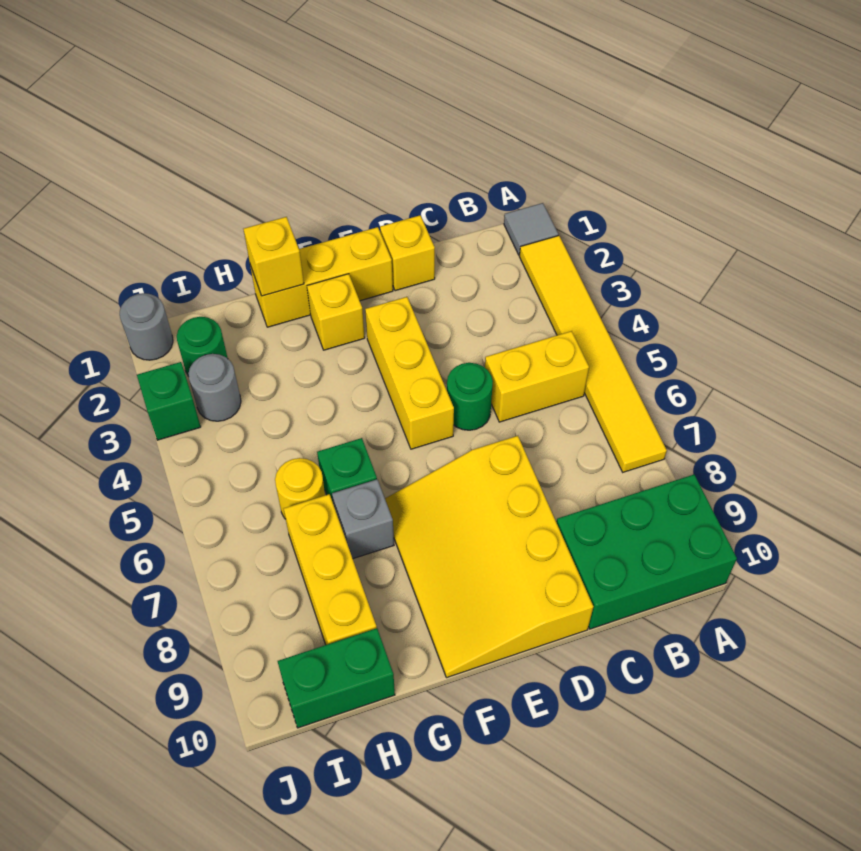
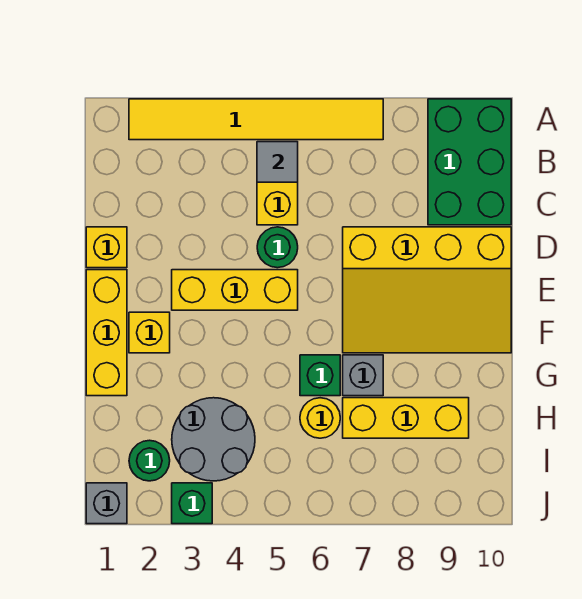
grey 1x1 tile [504,203,558,255] -> grey 1x1 tile moved to [257,142,298,182]
yellow 1x1 brick [244,217,304,296] -> none
green 1x2 brick [278,628,395,728] -> none
grey 1x1 round brick [188,354,241,421] -> grey 2x2 round brick [172,398,255,481]
grey 1x1 round brick [120,293,173,360] -> grey 1x1 brick [86,483,127,524]

